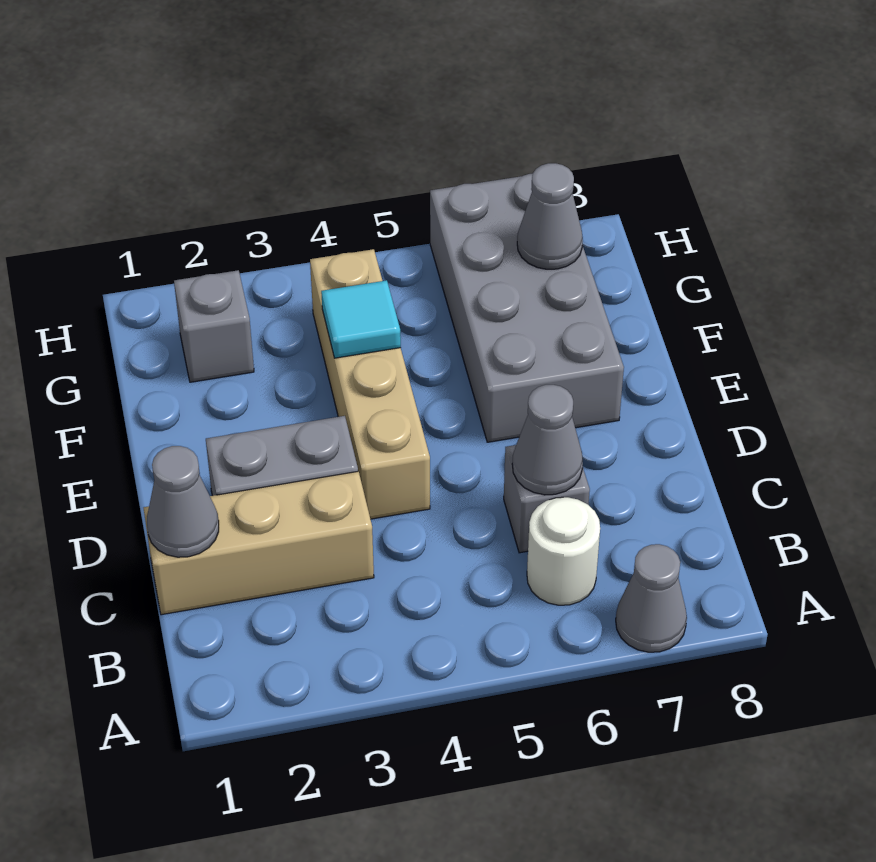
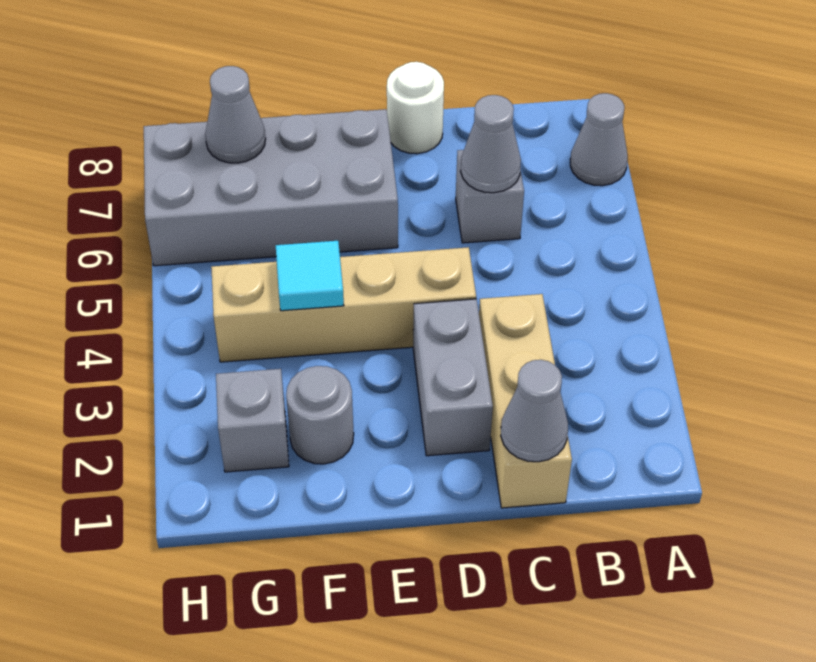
white 1x1 round brick [527,497,600,605] -> white 1x1 round brick moved to [387,62,444,154]
none -> grey 1x1 round brick [286,366,354,464]

